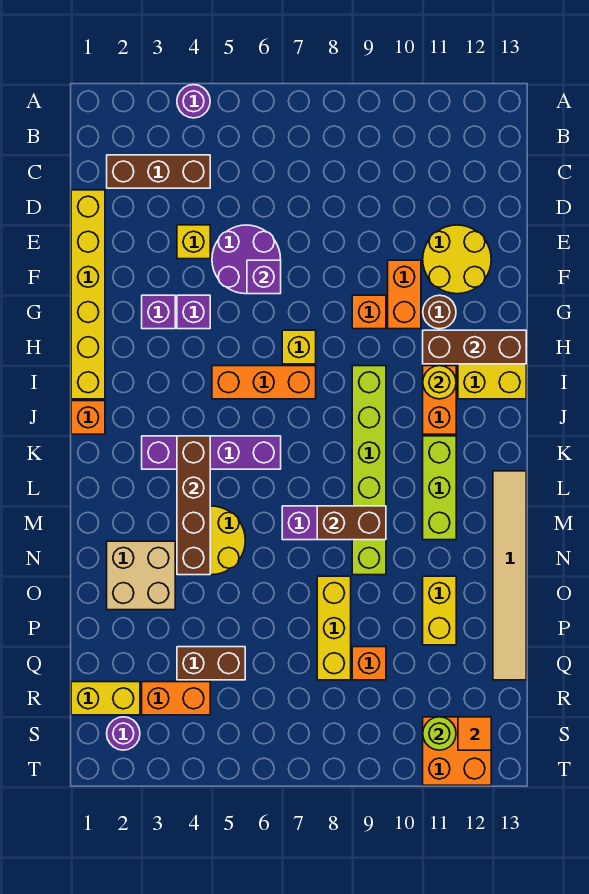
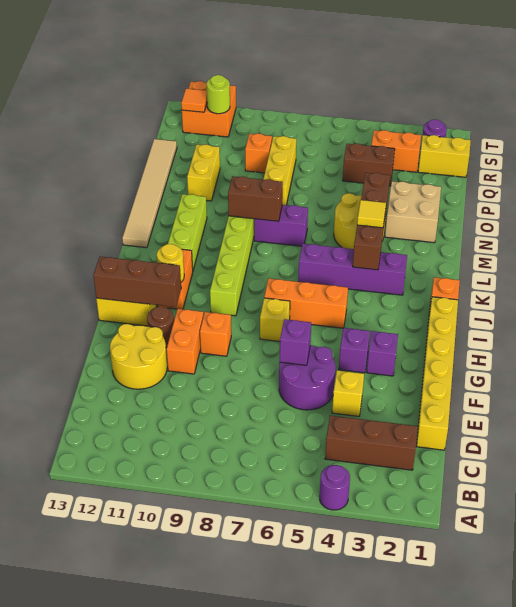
none -> yellow 1x1 tile [357,200,386,228]

